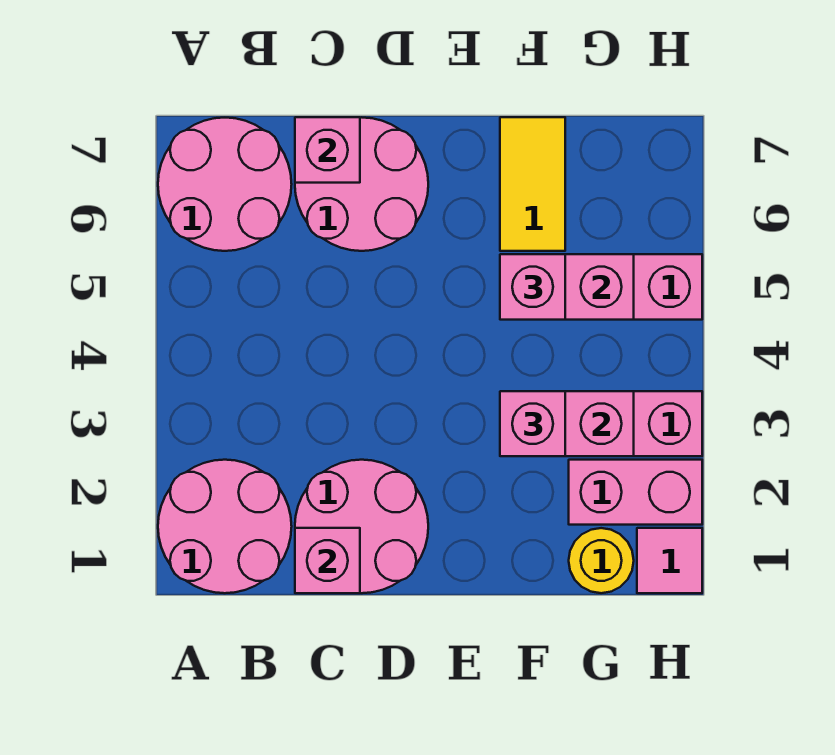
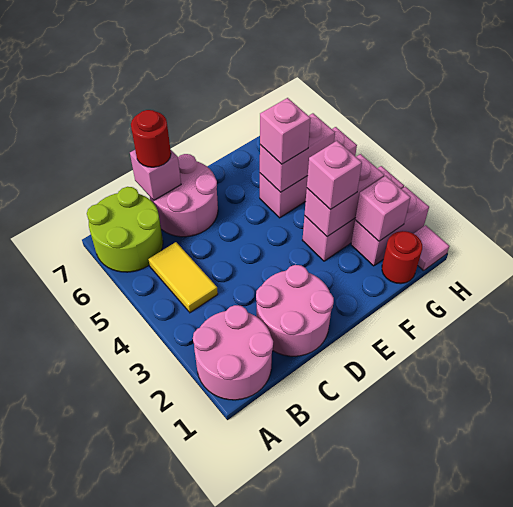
pink 2x2 round brick [158,118,292,251] -> lime 2x2 round brick [87,187,163,272]
pink 1x1 brick [295,528,360,593] -> pink 1x1 brick moved to [355,176,411,241]
none -> red 1x1 round brick [131,110,171,167]
yellow 1x2 tile [500,117,565,251] -> yellow 1x2 tile moved to [148,242,218,313]
yellow 1x1 round brick [569,528,634,593] -> red 1x1 round brick [382,231,422,284]

